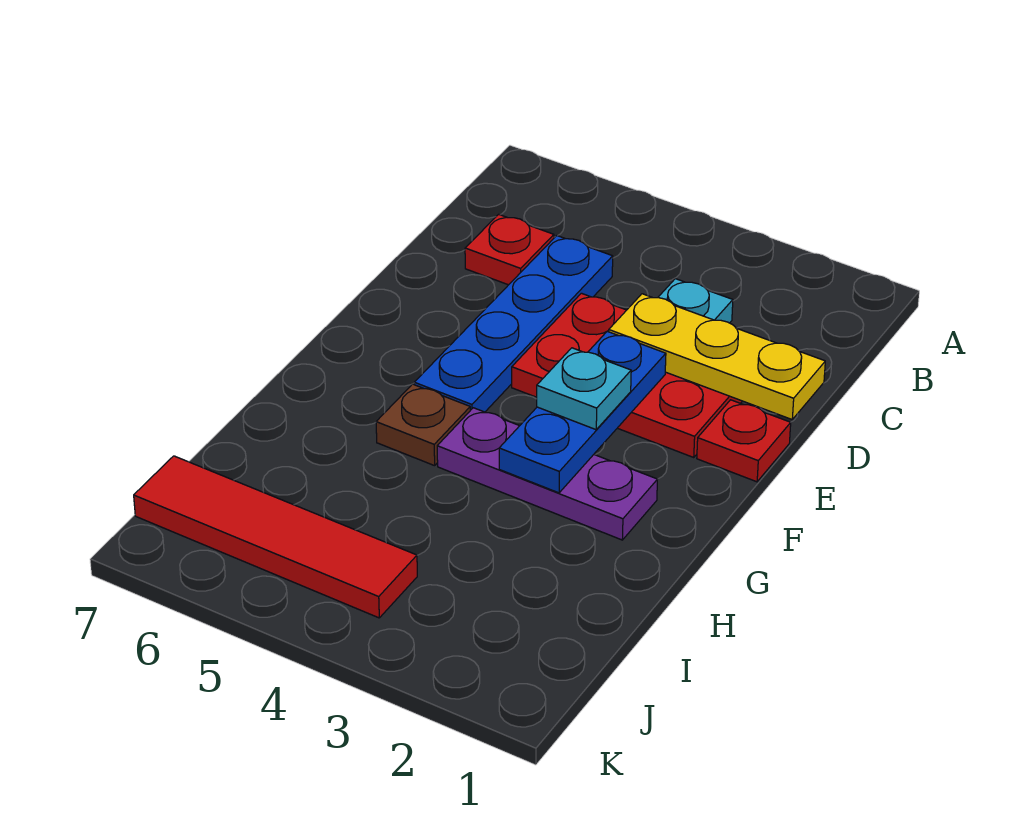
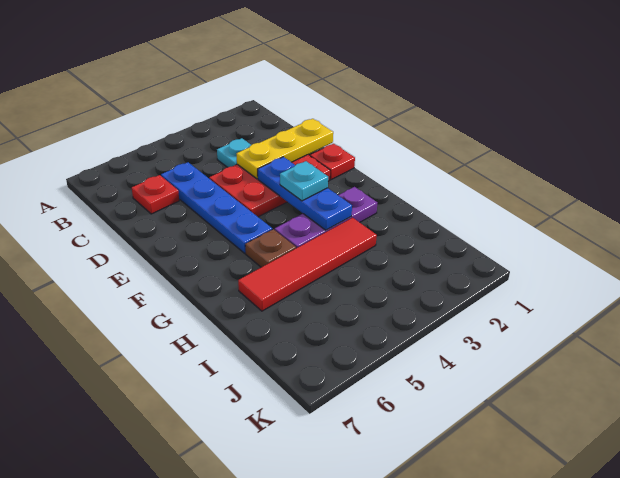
red 1x4 tile [134,456,417,618] -> red 1x4 tile moved to [238,218,377,311]

